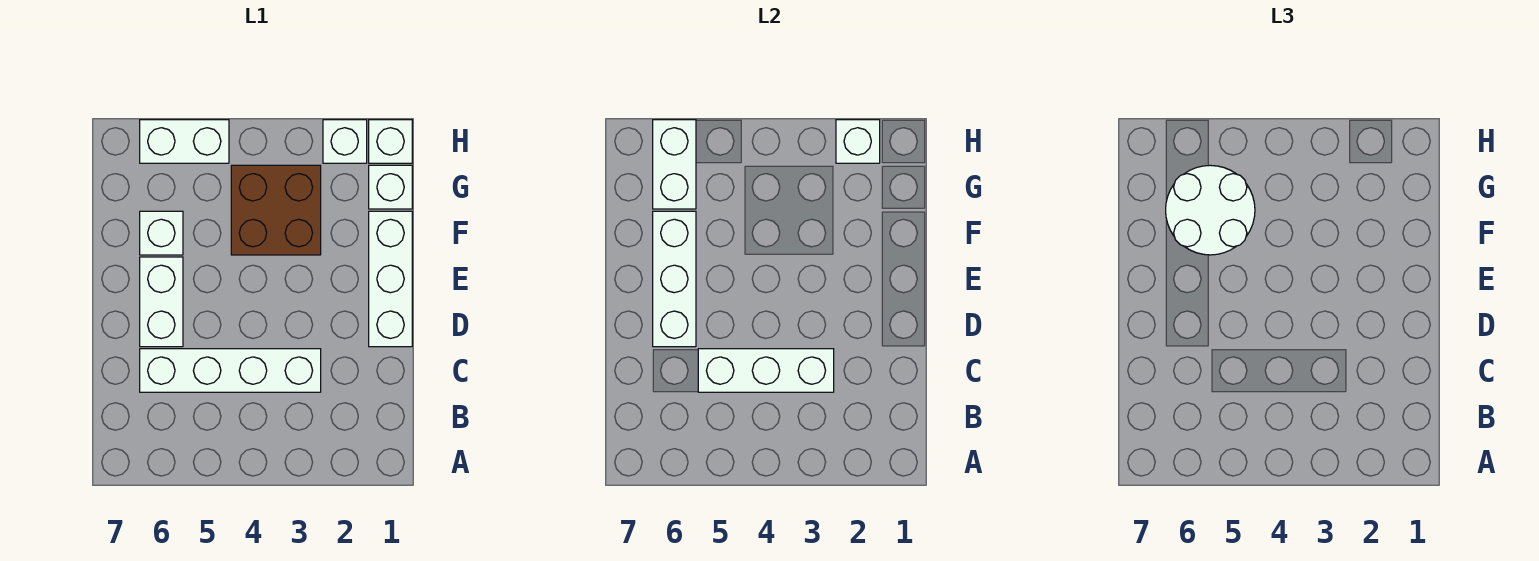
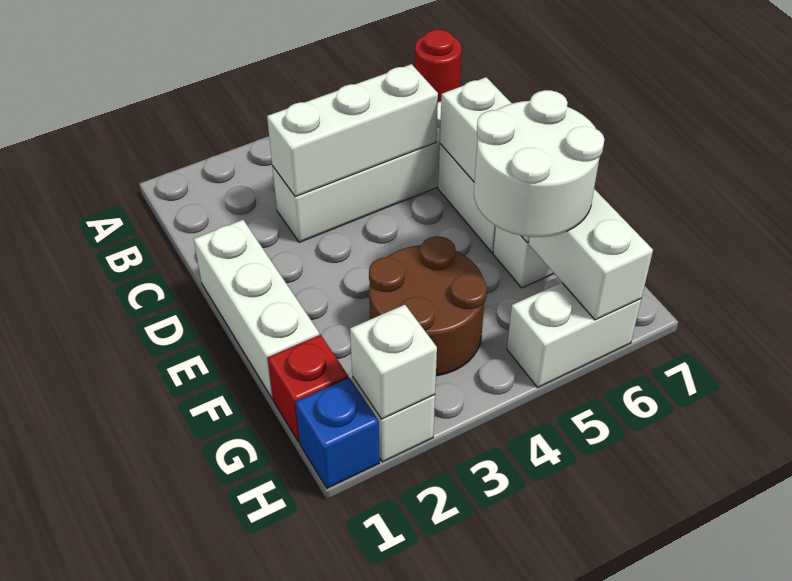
none -> red 1x1 round brick [415,30,462,102]
brown 2x2 brick [231,165,321,255] -> brown 2x2 round brick [369,236,487,376]
white 1x1 brick [369,165,412,209] -> red 1x1 brick [268,335,348,442]
white 1x1 brick [369,120,412,163] -> blue 1x1 brick [295,378,380,488]

